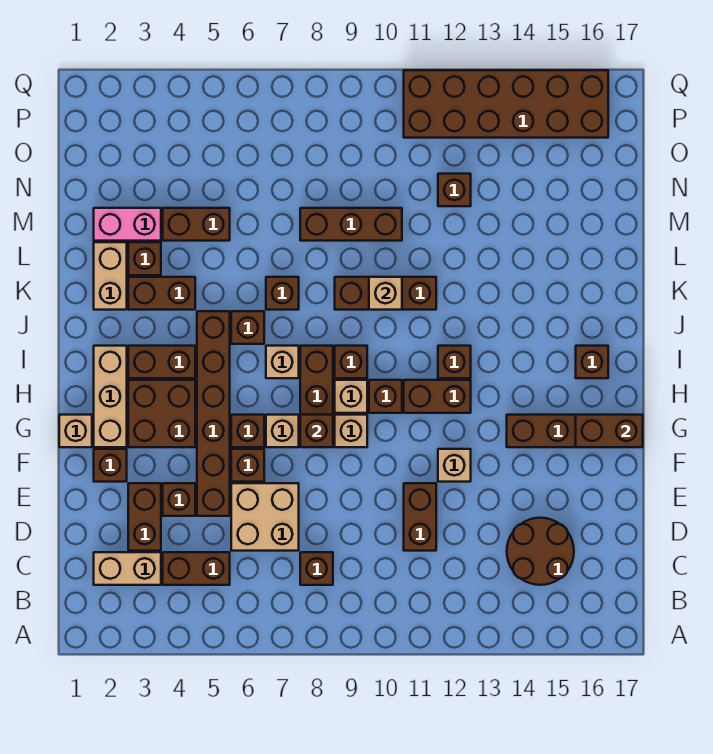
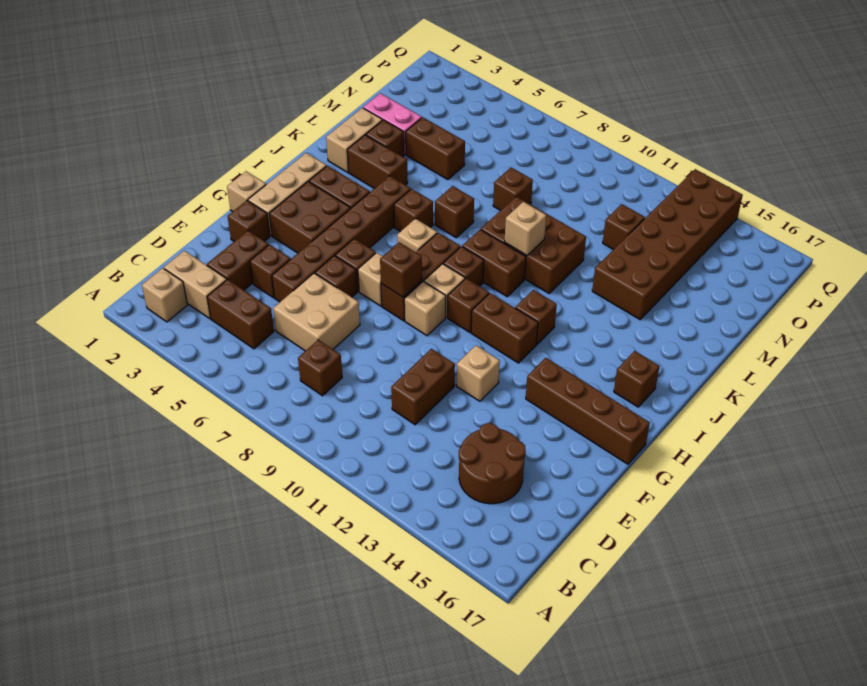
none -> tan 1x1 brick [142,268,187,322]
brown 1x2 brick [576,415,643,447] -> brown 1x2 brick moved to [462,230,526,297]
brown 1x3 brick [335,277,436,310] -> brown 2x3 brick [481,196,586,293]
brown 1x3 brick [300,208,402,241] -> brown 1x1 brick [493,168,533,211]
brown 2x6 brick [404,70,608,138] -> brown 2x6 brick turned to [592,169,743,320]

